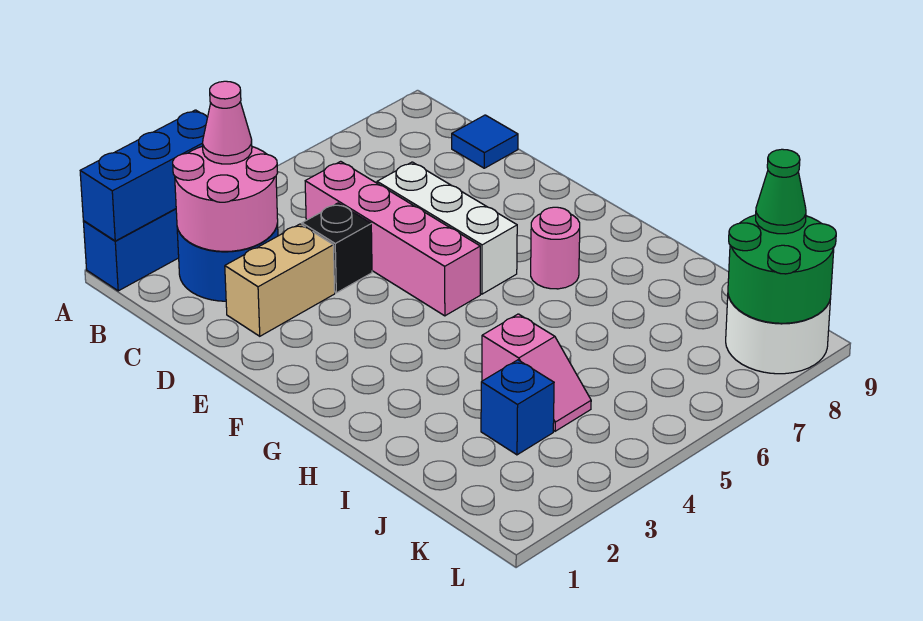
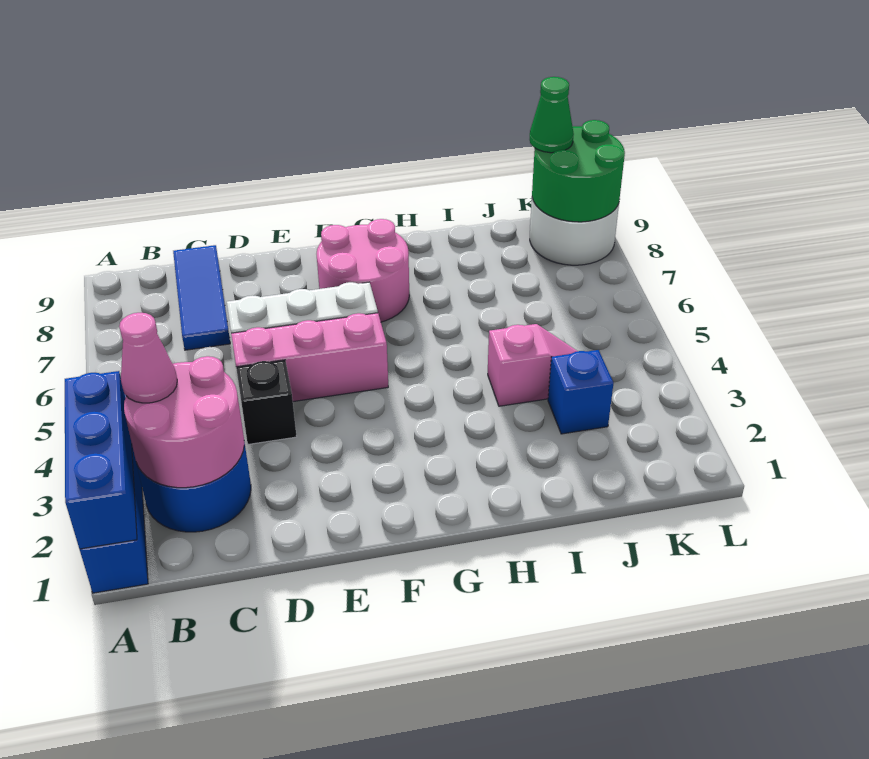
pink 1x4 brick [305,161,480,316] -> pink 1x3 brick [231,313,388,402]
blue 1x1 tile [452,115,518,168] -> blue 1x3 tile [173,245,230,350]
tan 1x2 brick [225,224,335,336] -> none
pink 1x1 round brick [531,207,580,289] -> pink 2x2 round brick [317,219,409,322]

